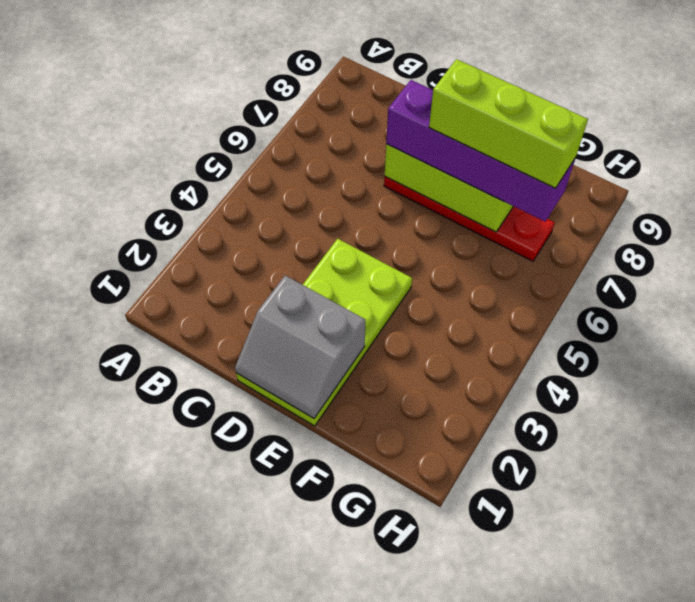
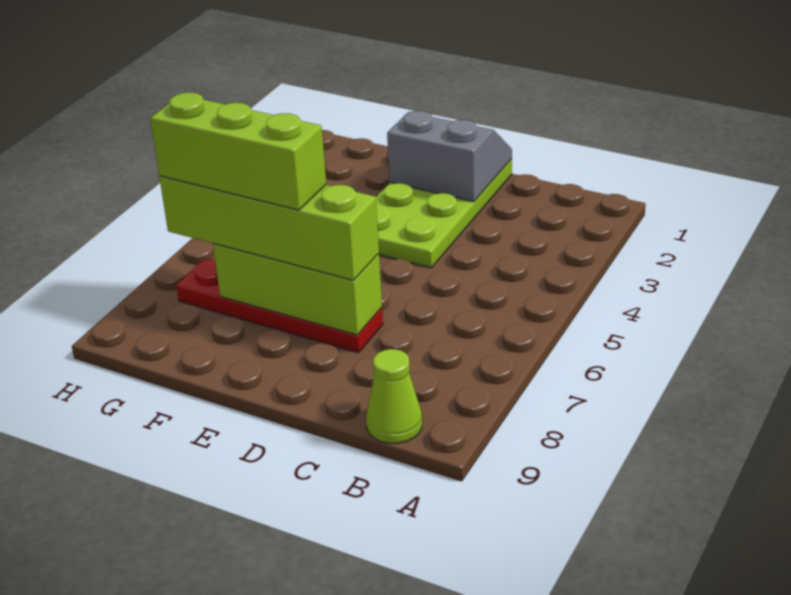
none -> lime 1x1 cone [366,349,422,444]
purple 1x4 brick [386,80,576,221] -> lime 1x4 brick [159,176,379,280]

